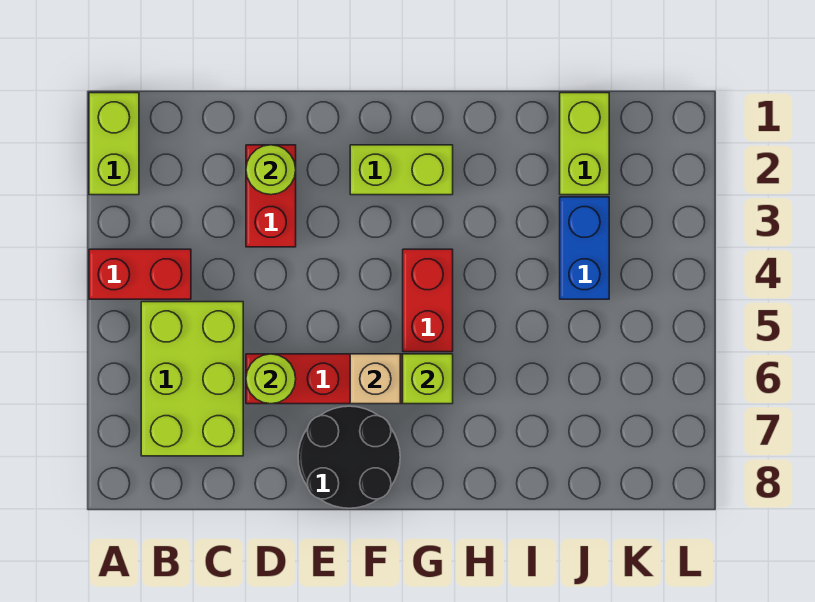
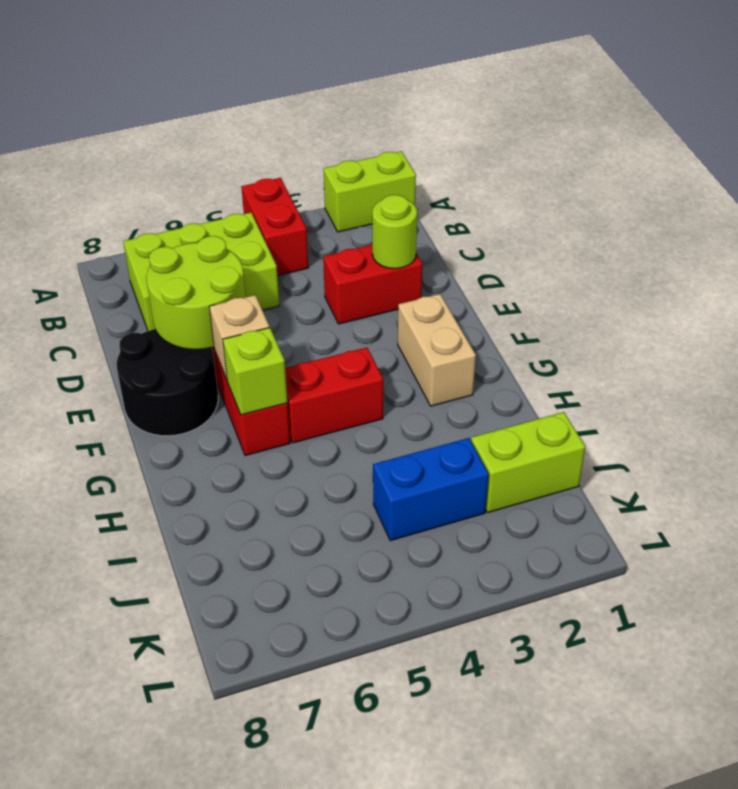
lime 1x1 round brick [246,354,296,404] -> lime 2x2 round brick [147,236,246,350]
lime 1x2 brick [350,145,453,195] -> tan 1x2 brick [398,294,476,406]

